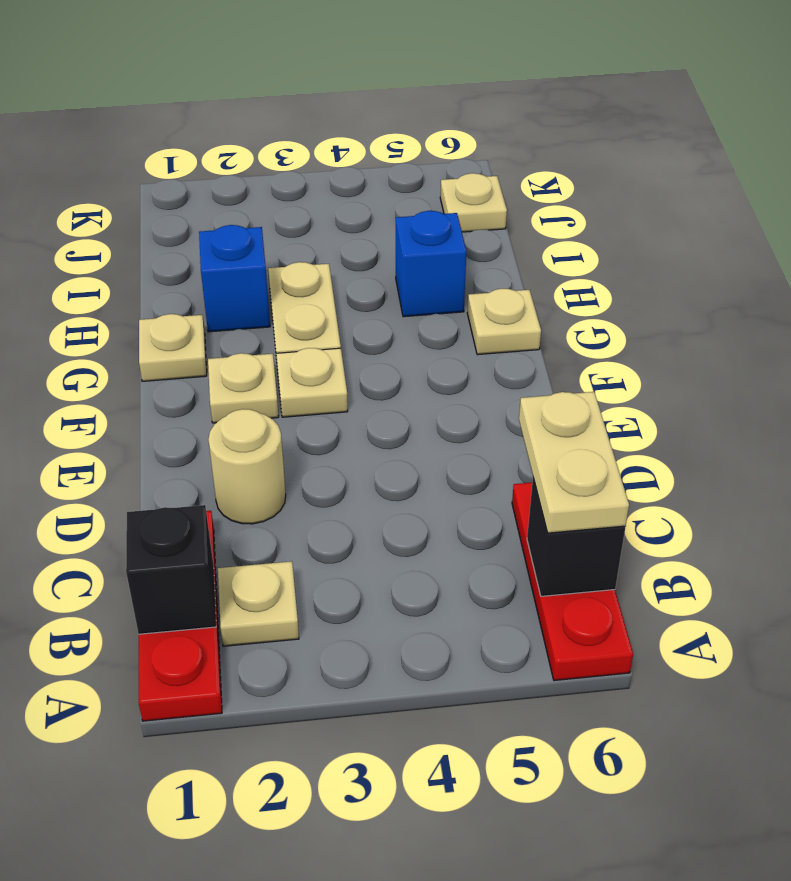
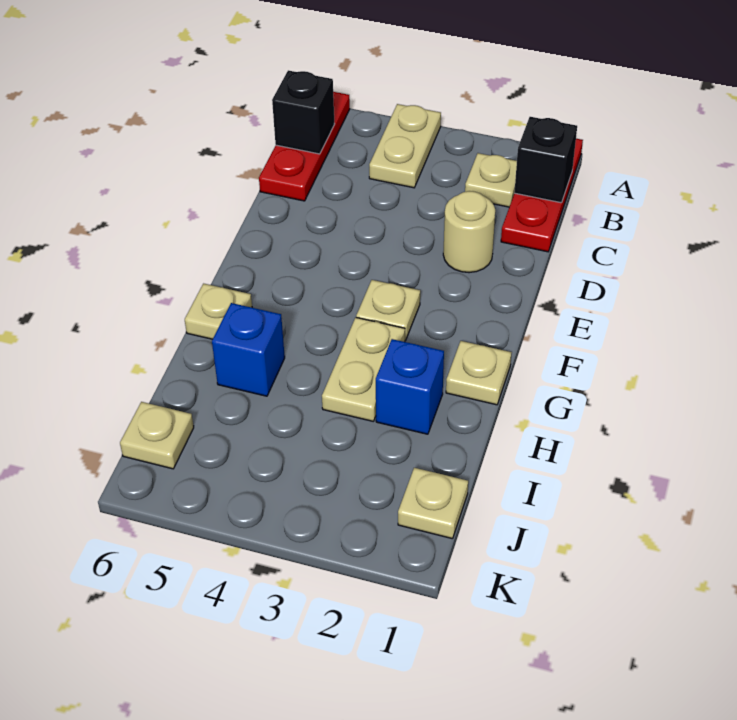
tan 1x2 plate [519,392,629,533] -> tan 1x2 plate moved to [369,104,441,188]
tan 1x1 plate [208,353,279,423] -> tan 1x1 plate moved to [398,468,468,539]

